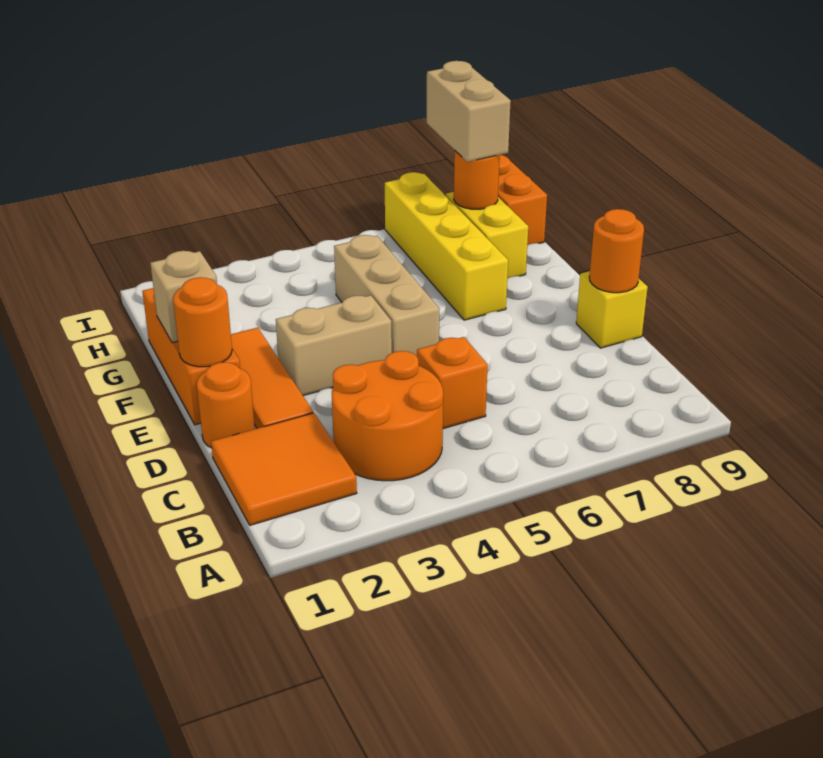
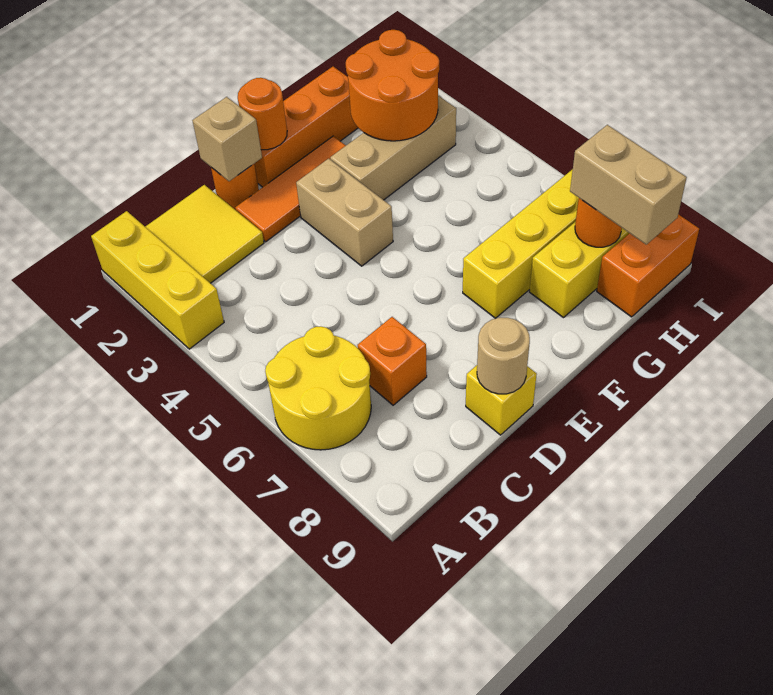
none -> yellow 1x3 brick [91,211,224,349]
none -> yellow 2x2 round brick [265,326,371,450]
orange 2x2 tile [211,413,357,525] -> yellow 2x2 tile [145,185,264,283]
orange 2x2 round brick [332,351,443,481] -> orange 2x2 round brick moved to [346,30,439,141]
orange 1x1 brick [417,337,488,429] -> orange 1x1 brick moved to [358,317,427,405]
orange 1x1 round brick [589,209,644,293] -> tan 1x1 round brick [477,318,530,394]
tan 1x3 brick [334,235,439,356] -> tan 1x3 brick moved to [330,96,456,200]
tan 1x1 brick [150,251,217,343] -> tan 1x1 brick moved to [192,97,262,181]
tan 1x2 brick [427,61,511,162] -> tan 1x2 brick turned to [570,125,687,244]

